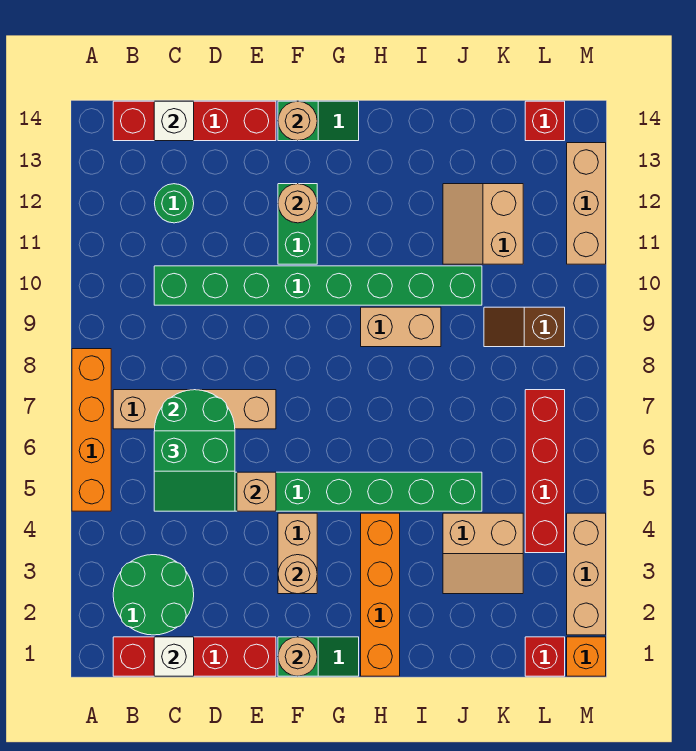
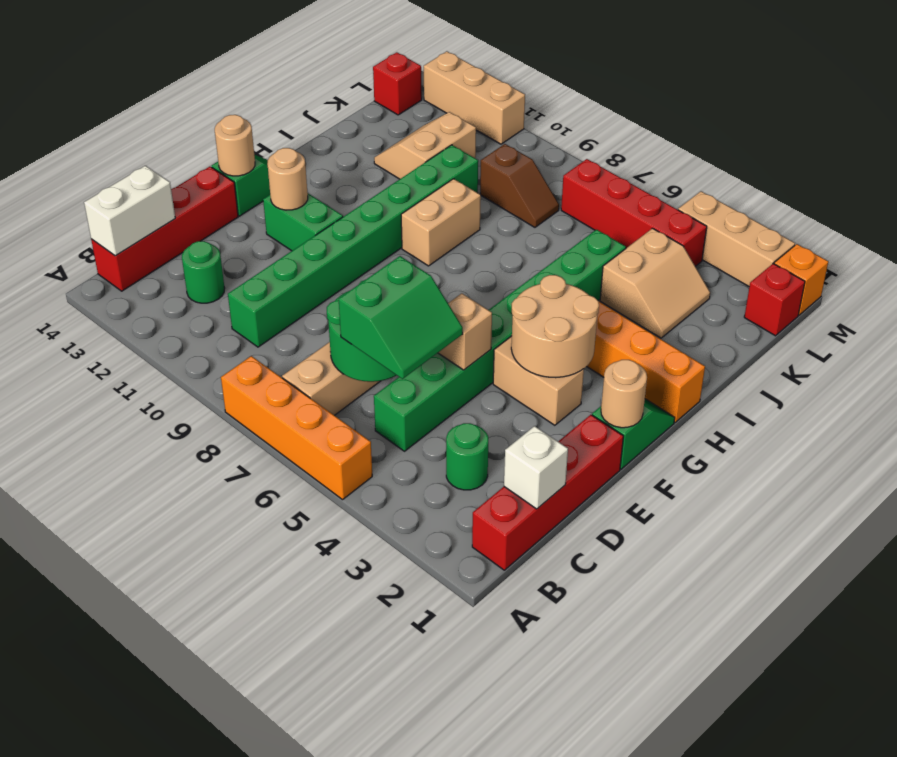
green 2x2 round brick [113,555,194,635] -> green 1x1 round brick [446,423,488,490]
white 1x1 brick [154,101,194,141] -> white 1x2 brick [84,166,175,256]
tan 1x1 round brick [278,555,317,594] -> tan 2x2 round brick [511,275,599,378]
tan 2x2 slope [443,184,523,264] -> tan 2x2 slope turned to [374,112,476,179]
brown 1x2 slope [484,307,565,347] -> brown 1x2 slope turned to [480,144,559,227]

